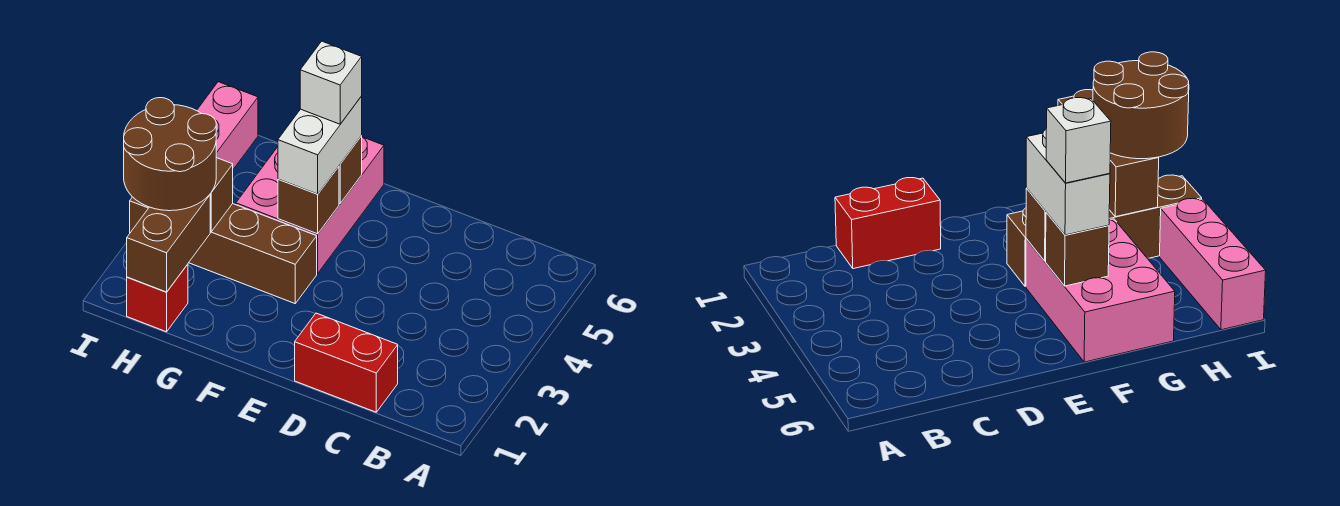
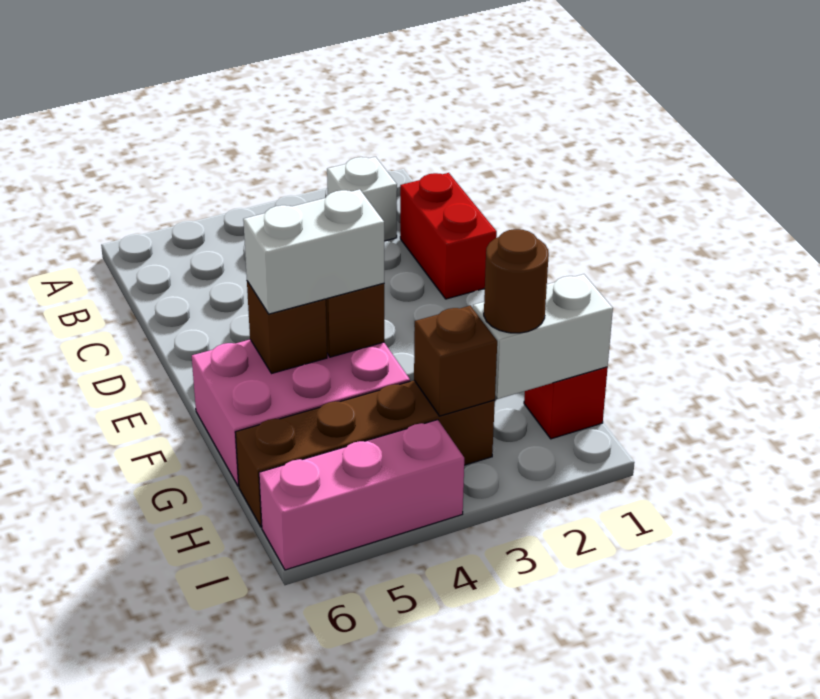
brown 1x4 brick [130,197,317,303] -> brown 1x4 brick turned to [235,381,495,527]
white 1x1 brick [300,41,362,124] -> white 1x1 brick moved to [327,157,397,241]
brown 1x2 brick [127,195,210,292] -> white 1x2 brick [473,274,613,399]
brown 2x2 round brick [124,98,216,211] -> brown 1x1 round brick [484,229,549,333]

